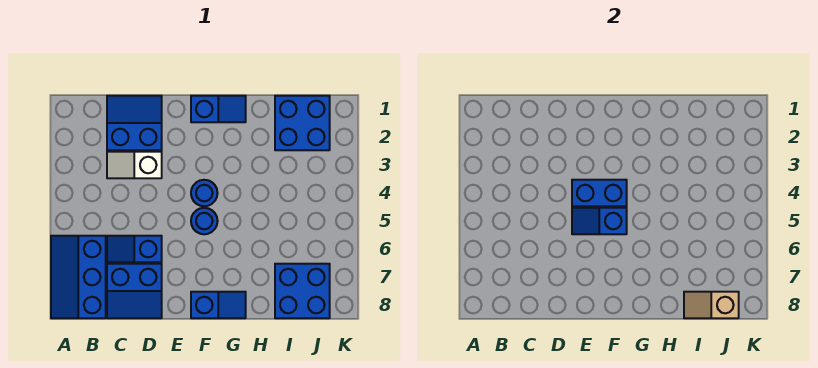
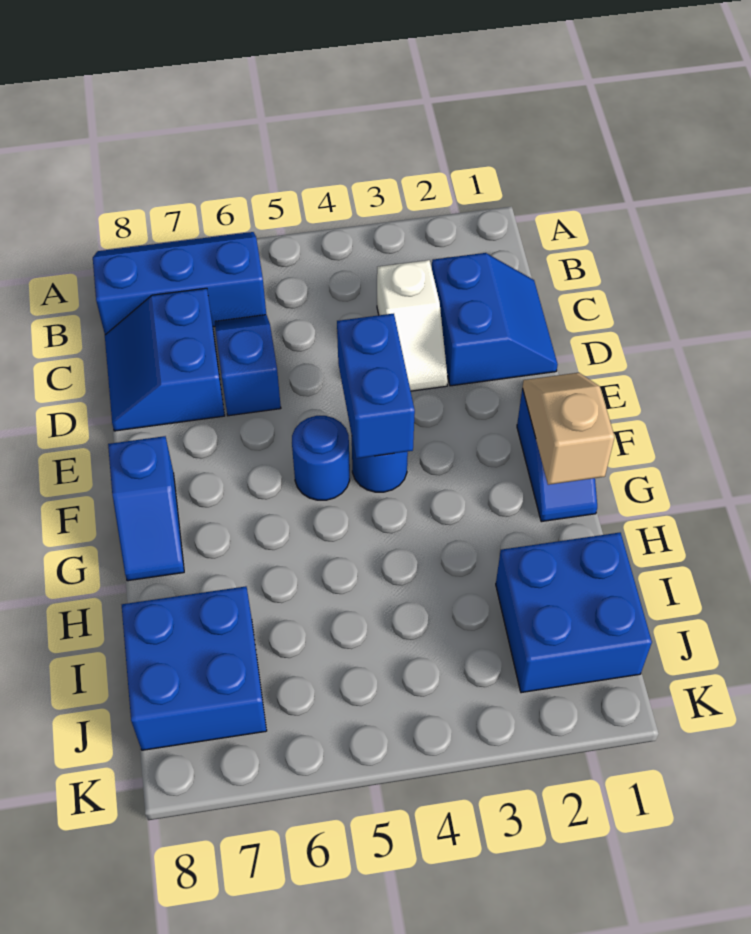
white 1x2 slope [107,152,162,178] -> white 1x2 slope turned to [377,260,448,391]
blue 1x2 slope [572,208,627,234] -> none
tan 1x2 slope [684,292,739,318] -> tan 1x2 slope moved to [522,373,615,485]

